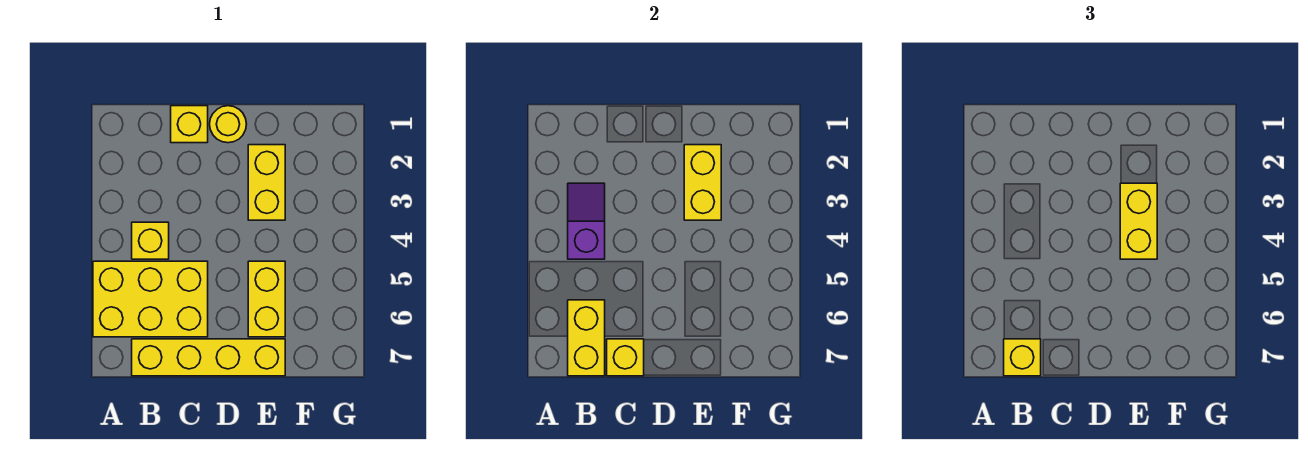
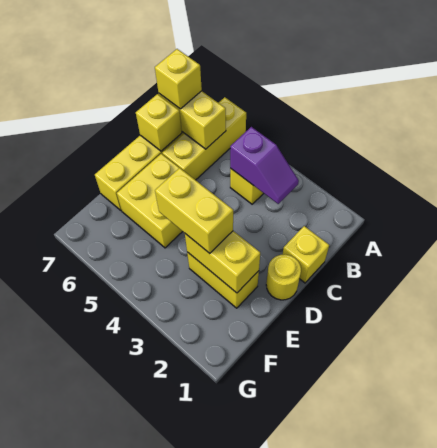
yellow 2x3 brick [93,261,208,337] -> yellow 1x3 brick [162,97,246,180]
yellow 1x2 brick [248,261,285,337] -> yellow 2x2 brick [117,154,183,248]

